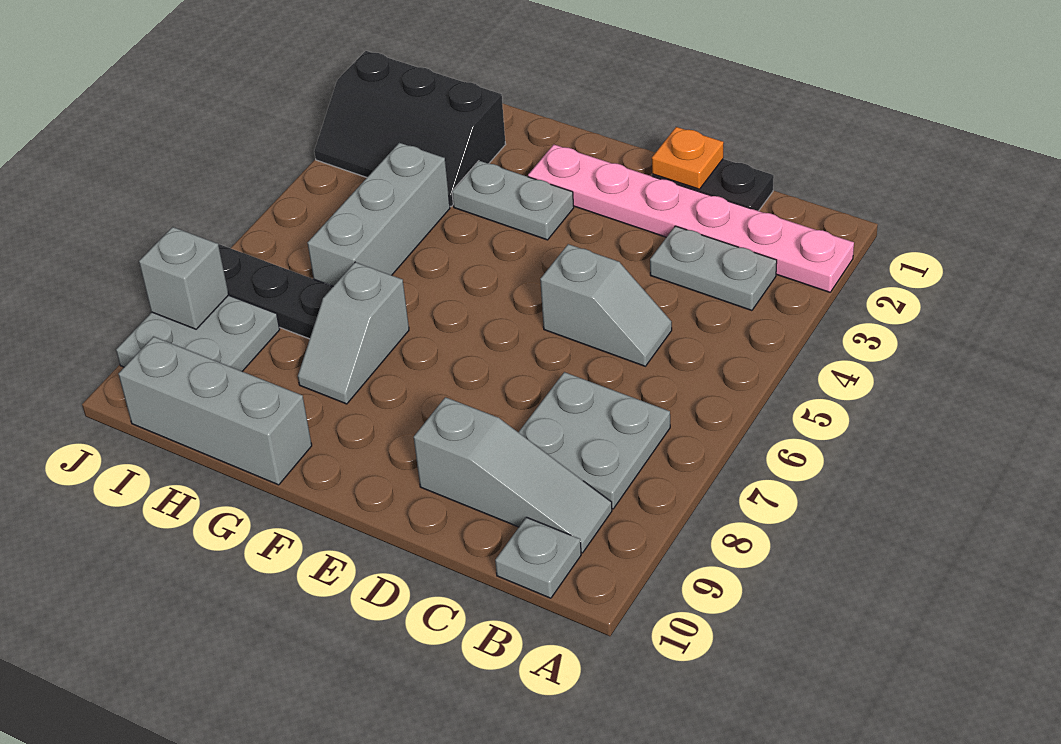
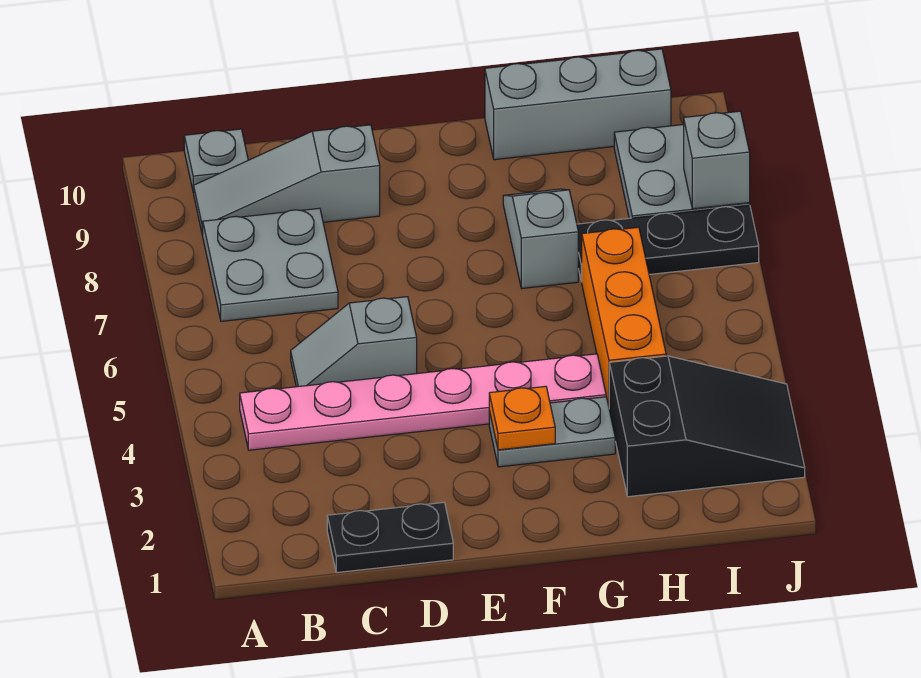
pink 1x6 plate [528,145,854,292] -> pink 1x6 plate moved to [240,354,606,450]
grey 1x2 plate [650,226,777,311] -> none
orange 1x1 plate [652,127,724,189] -> orange 1x1 plate moved to [489,386,555,450]
black 2x3 slope [314,51,506,207] -> black 2x3 slope turned to [609,356,805,497]
grey 1x3 brick [308,143,450,286] -> orange 1x3 brick [581,227,666,406]

